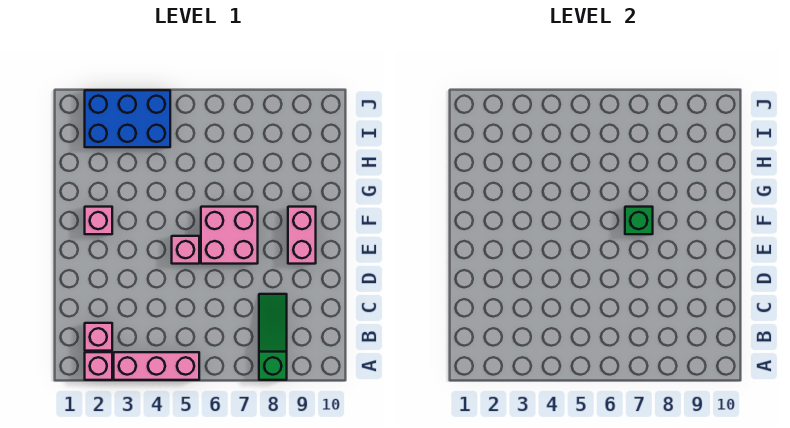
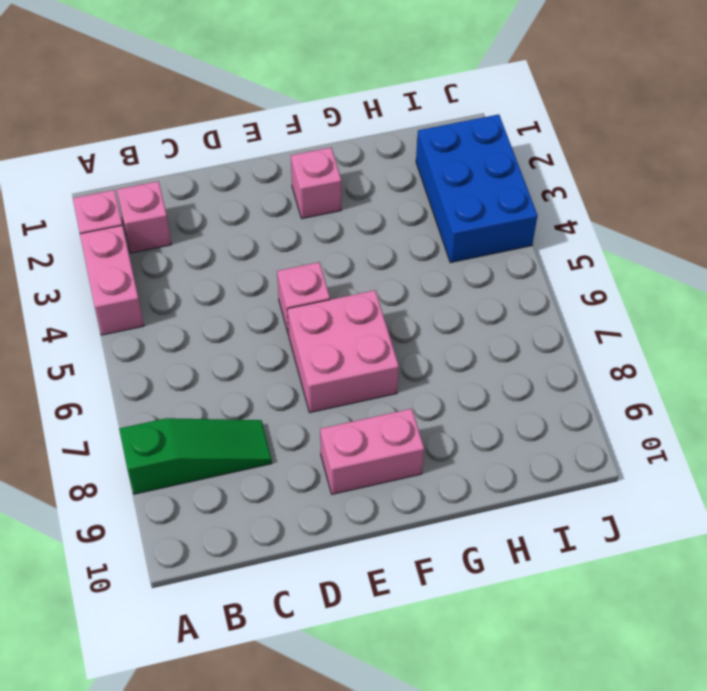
pink 1x3 brick [114,352,199,380] -> pink 1x2 brick [80,225,144,335]
green 1x1 brick [625,207,653,234] -> none

